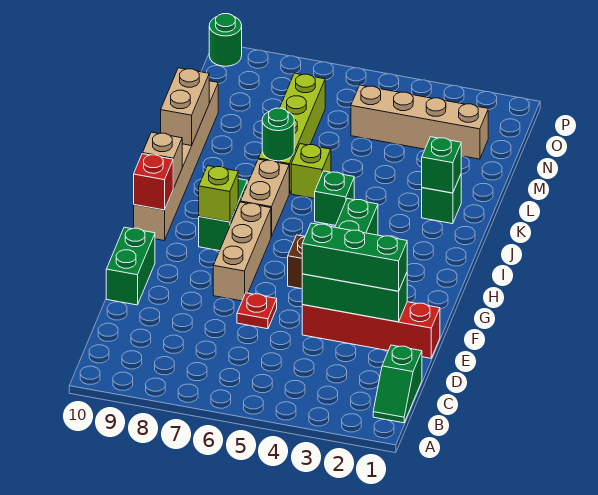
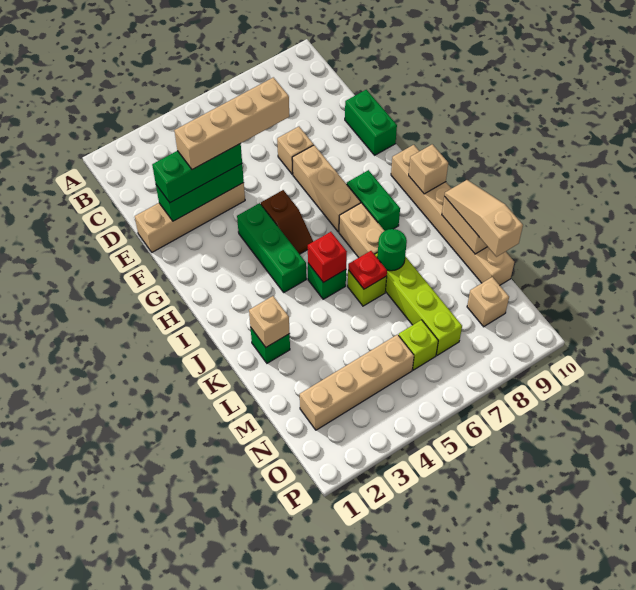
green 1x2 slope [373,345,422,423] -> none
red 1x4 brick [302,302,440,358] -> tan 1x4 brick [135,183,245,252]
none -> tan 1x4 brick [174,77,289,169]
red 1x1 plate [237,293,277,329] -> red 1x1 plate moved to [348,251,387,289]
none -> tan 1x1 brick [277,127,314,174]
lime 1x1 brick [199,166,238,222] -> lime 1x1 brick moved to [399,320,438,370]
red 1x1 brick [134,154,174,210] -> red 1x1 brick moved to [308,232,347,283]
green 1x1 brick [422,137,461,193] -> tan 1x1 brick [249,296,290,347]
none -> tan 1x3 slope [444,180,523,257]
none -> tan 1x1 brick [467,277,509,327]
green 1x1 round brick [209,14,242,66] -> none

